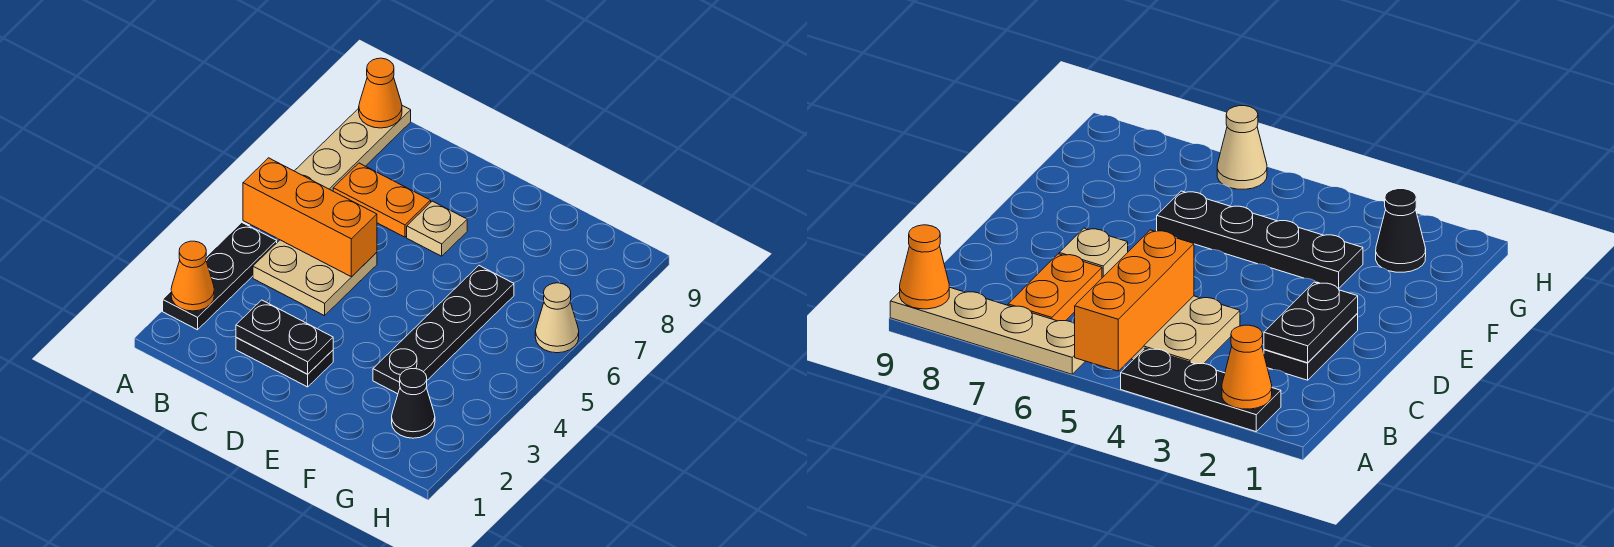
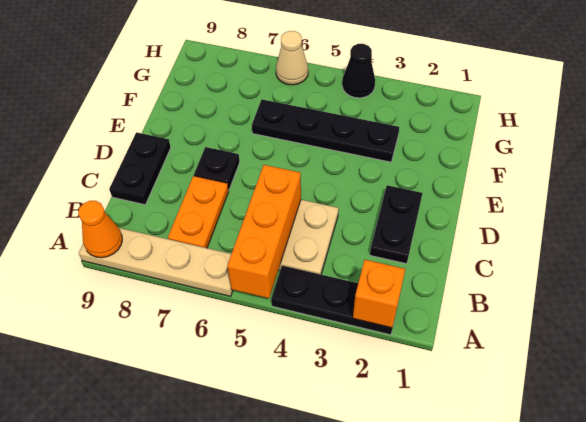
orange 1x1 cone [171,241,214,311] -> orange 1x1 brick [353,260,405,328]
black 1x2 plate [236,300,333,374] -> black 1x2 plate moved to [109,132,171,205]
tan 1x1 plate [407,201,467,256] -> black 1x1 plate [194,147,240,190]
black 1x1 cone [392,369,435,438] -> black 1x1 cone moved to [342,44,375,98]

